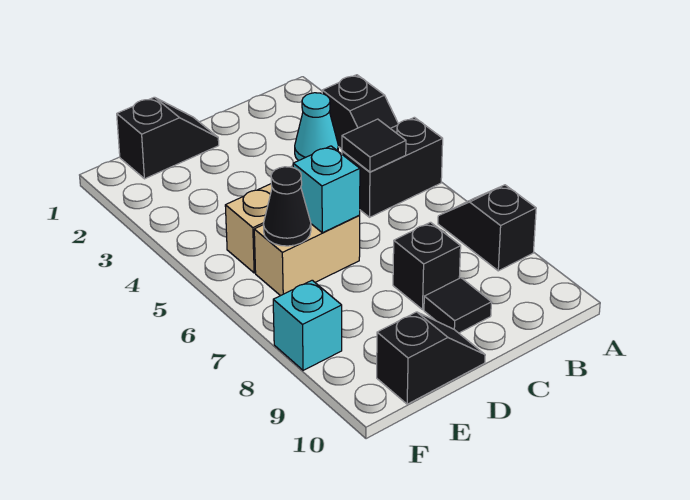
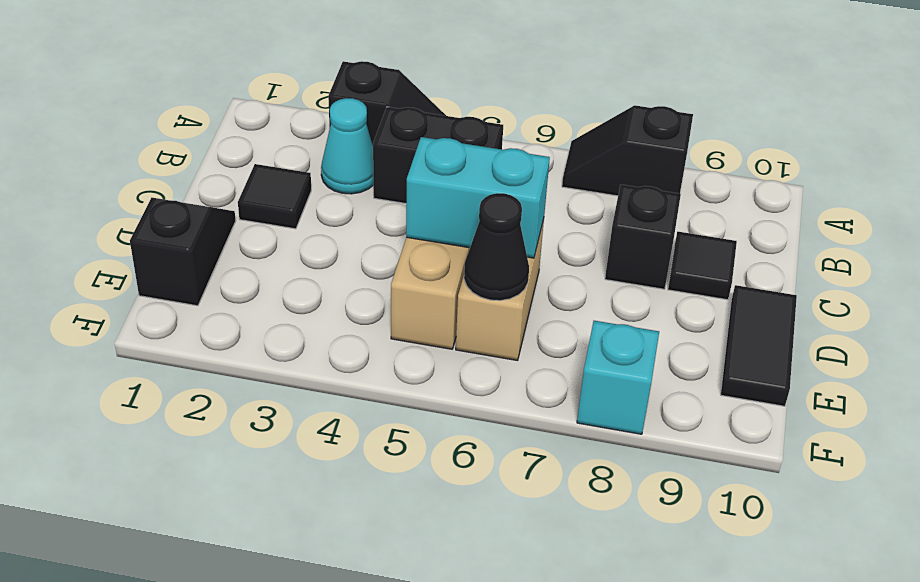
black 1x2 brick [342,117,443,217] -> black 1x2 brick turned to [373,107,503,203]
black 1x1 tile [342,119,406,172] -> black 1x1 tile moved to [238,164,311,229]
cyan 1x1 brick [293,146,360,233] -> cyan 1x2 brick [406,137,550,258]
black 1x2 slope [377,312,485,404] -> black 1x2 tile [721,285,797,406]

